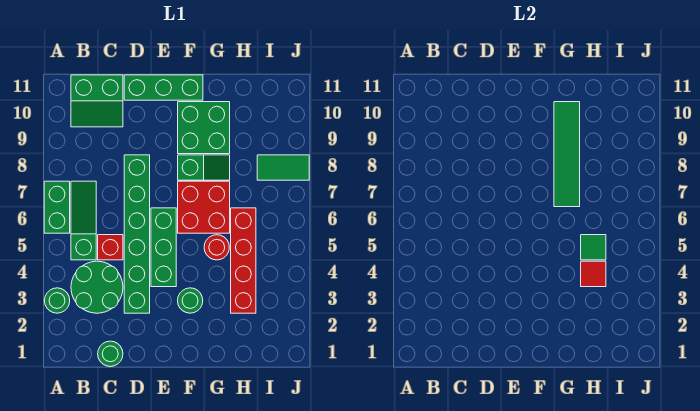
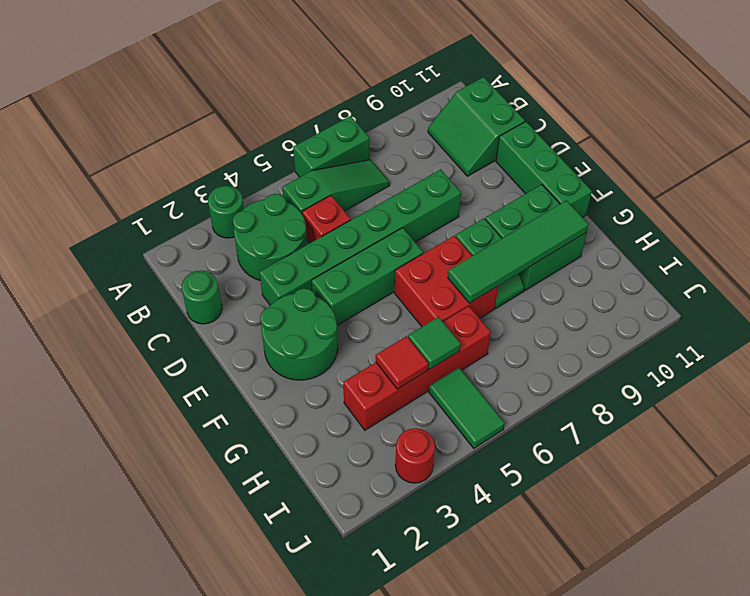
green 1x1 round brick [178,288,203,313] -> green 2x2 round brick [260,288,338,380]
red 1x1 round brick [204,235,229,260] -> red 1x1 round brick moved to [395,428,435,483]
green 1x2 tile [257,155,309,180] -> green 1x2 tile moved to [429,368,505,448]

